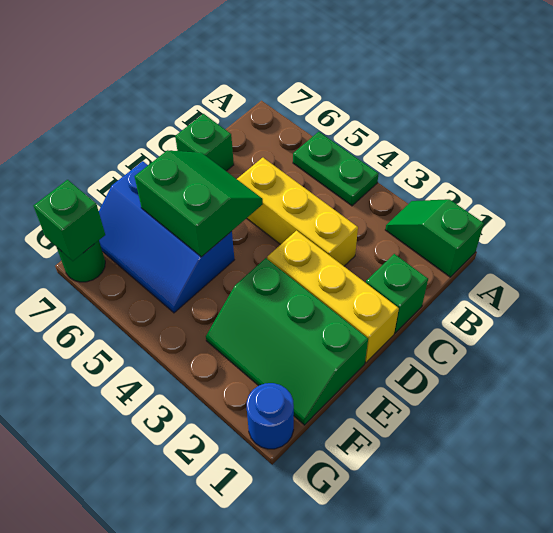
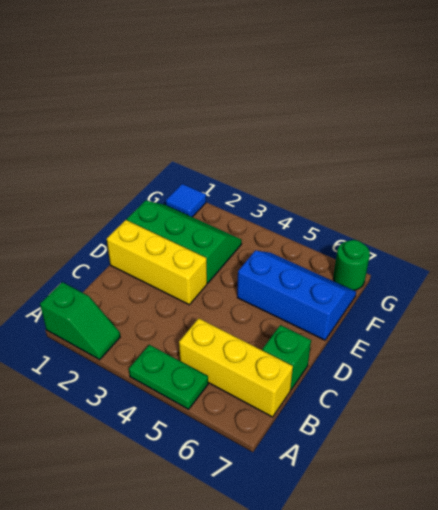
green 1x1 brick [366,254,428,333] -> none
yellow 1x3 brick [237,158,358,266] -> yellow 1x3 brick moved to [179,318,293,417]
green 2x2 slope [135,150,263,257] -> none
blue 1x1 round brick [247,383,294,449] -> blue 1x1 tile [166,184,206,217]
green 1x1 brick [33,180,105,261] -> none

